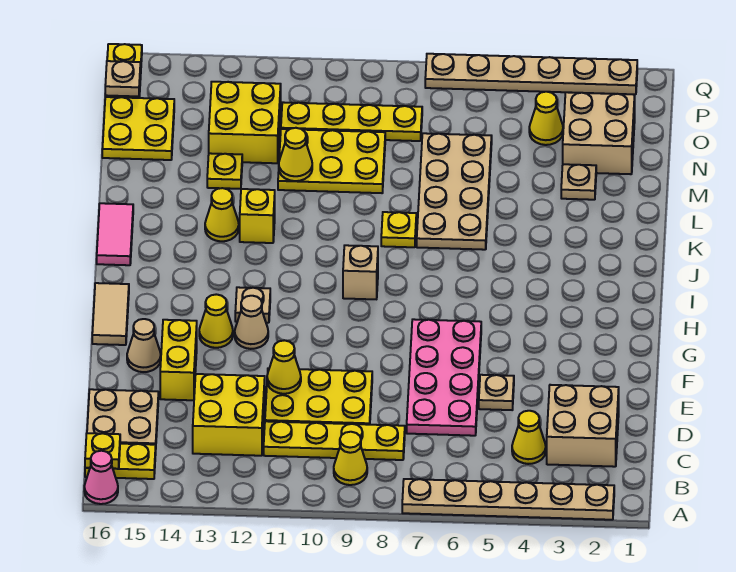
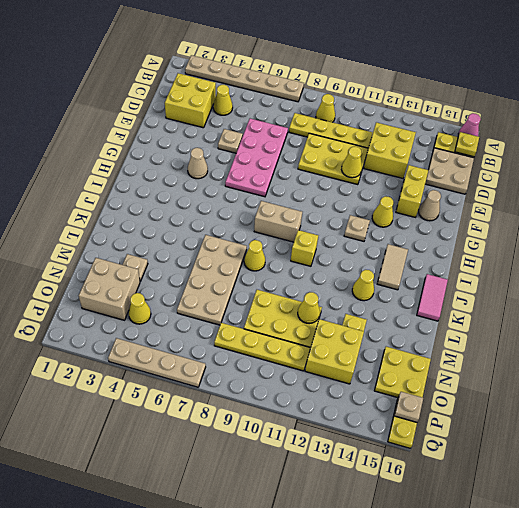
tan 2x2 brick [547,385,619,467] -> yellow 2x2 brick [165,73,216,128]
tan 1x1 cone [235,296,268,349] -> tan 1x1 cone moved to [188,148,208,179]
tan 1x2 tile [92,283,129,345] -> tan 1x2 tile moved to [377,244,408,290]
tan 1x1 brick [343,245,378,299] -> tan 1x2 brick [254,201,302,242]
yellow 1x1 plate [381,212,416,247] -> yellow 1x1 cone [244,240,265,271]
yellow 1x1 brick [240,189,275,243] -> yellow 1x1 brick moved to [291,230,318,266]
tan 1x6 plate [425,54,637,94] -> tan 1x4 plate [108,338,206,387]

